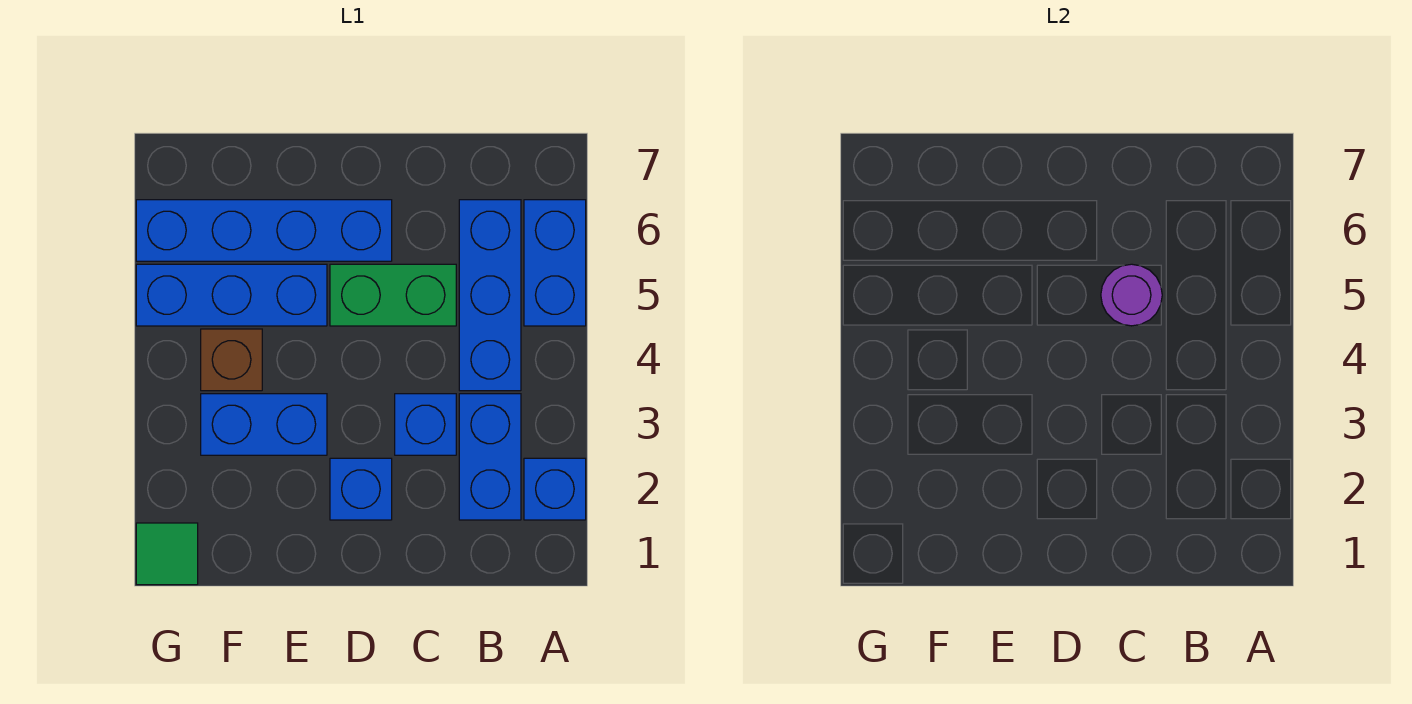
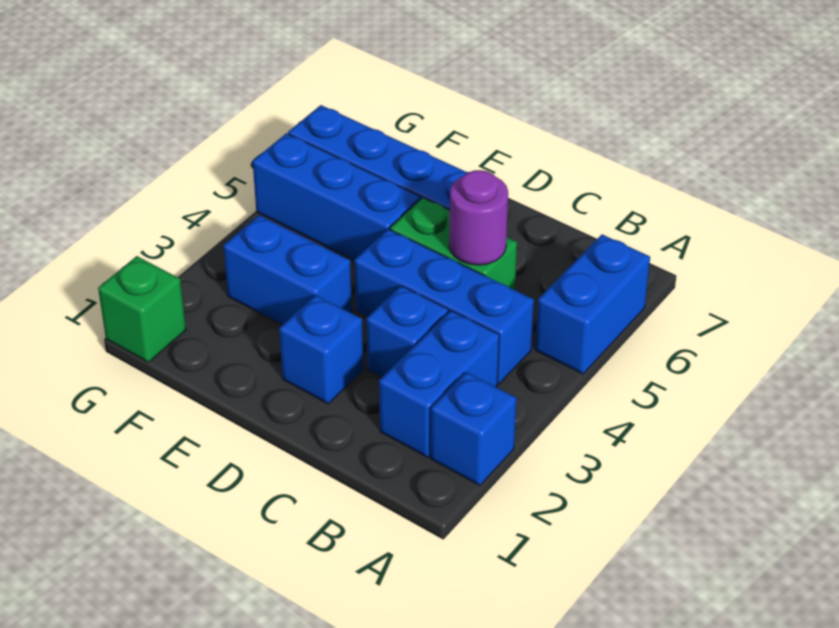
blue 1x3 brick [459,200,521,391] -> blue 1x3 brick turned to [354,229,534,384]
brown 1x1 brick [201,329,262,391] -> none
green 1x1 tile [136,523,198,585] -> green 1x1 brick [98,256,186,362]

